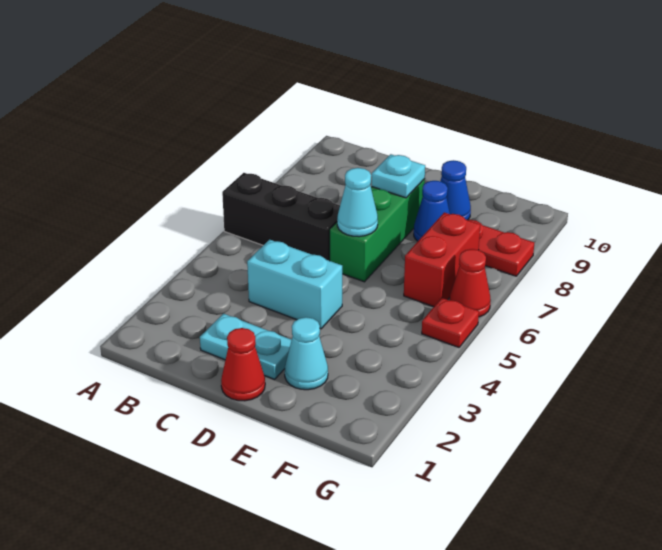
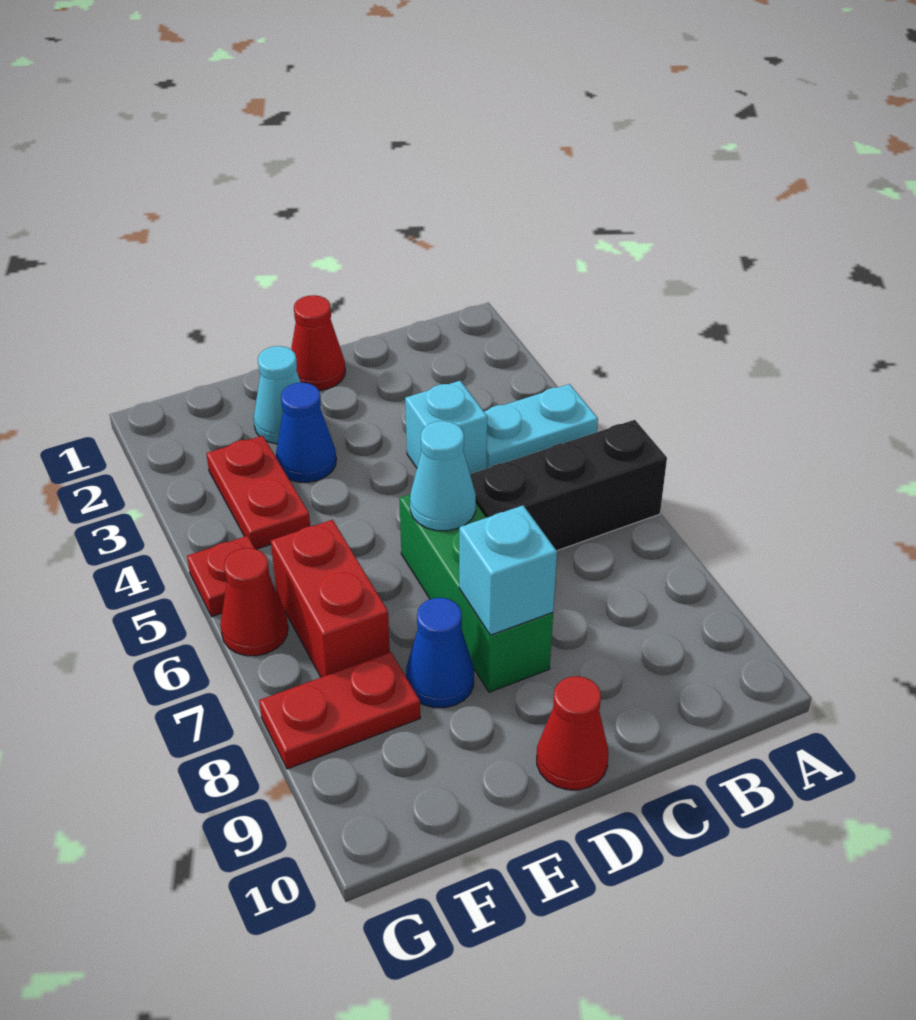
cyan 1x2 plate [200,314,292,379] -> cyan 1x2 plate moved to [484,384,598,468]
cyan 1x2 brick [247,240,342,329] -> cyan 1x1 brick [405,381,487,474]
cyan 1x1 plate [372,154,425,198] -> cyan 1x1 brick [459,505,557,635]
none -> red 1x1 cone [537,676,608,790]
blue 1x1 cone [440,160,471,220] -> blue 1x1 cone moved to [276,383,336,482]
none -> red 1x2 plate [206,436,310,549]

